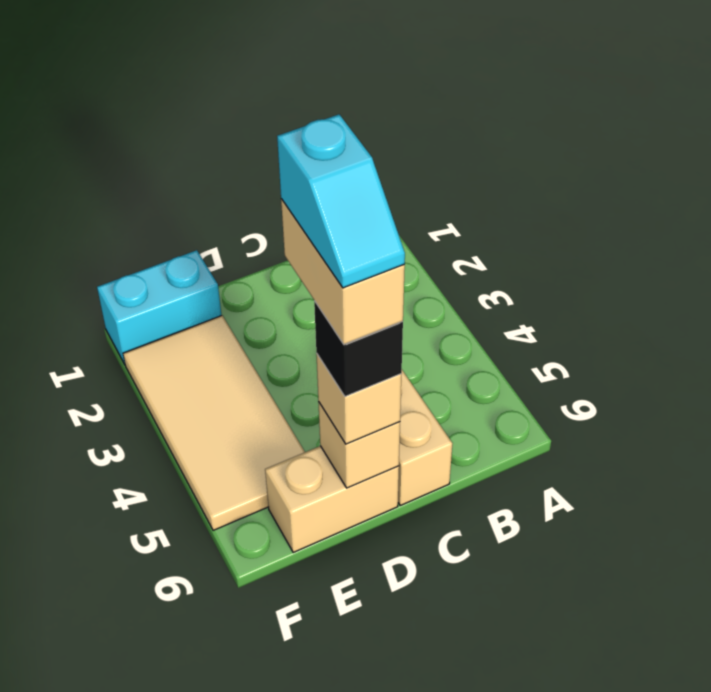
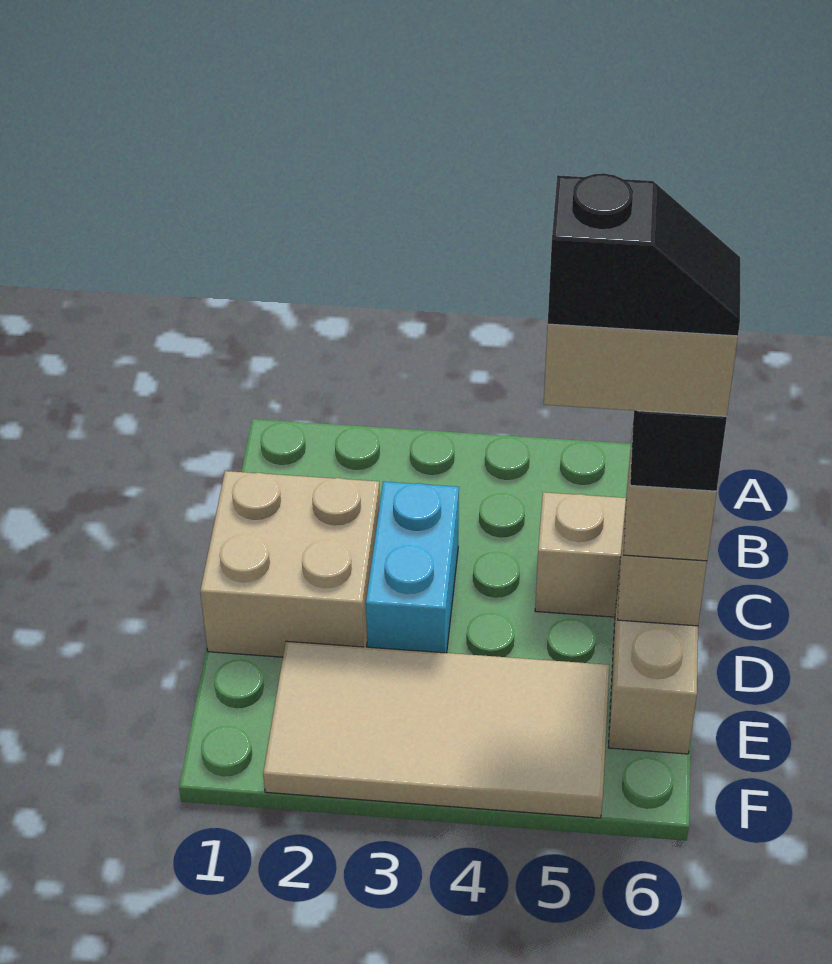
none -> tan 2x2 brick [200,471,380,657]
cyan 1x2 slope [277,114,405,288] -> black 1x2 slope [548,173,740,336]
cyan 1x2 brick [97,250,222,364] -> cyan 1x2 brick moved to [366,482,459,653]

